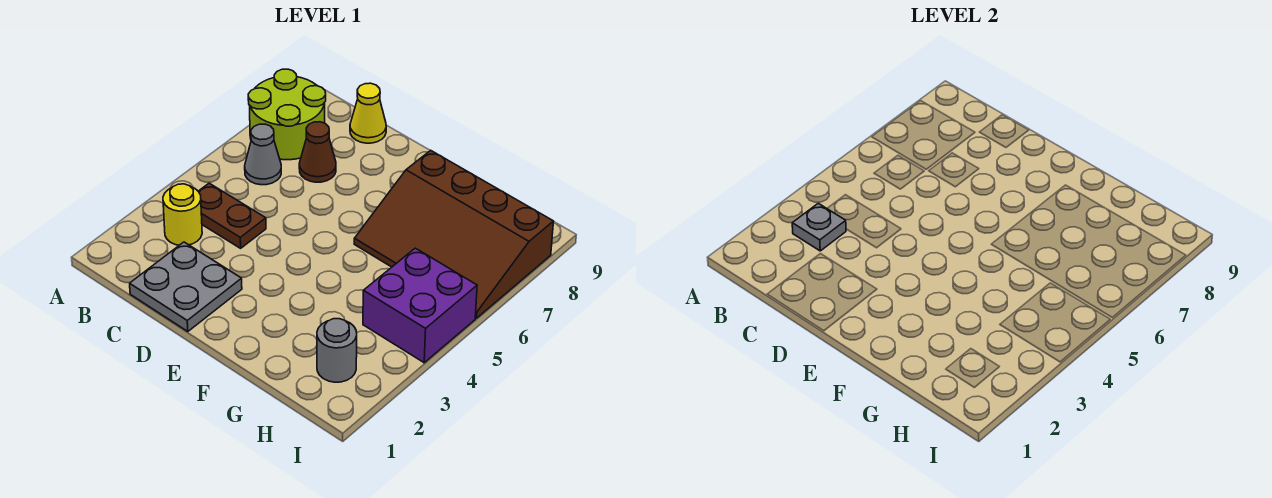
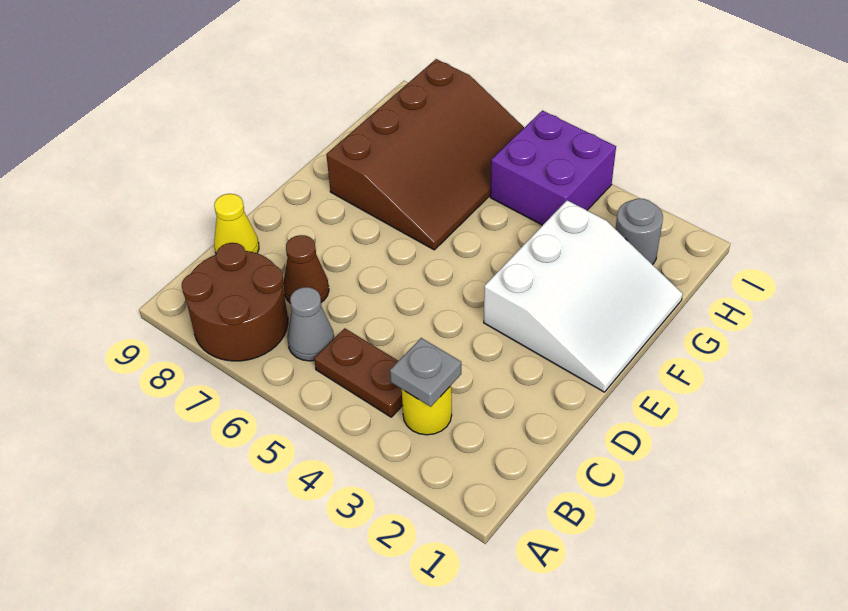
lime 2x2 round brick [248,69,326,160] -> brown 2x2 round brick [182,243,288,361]
brown 1x2 plate [198,183,266,248] -> brown 1x2 plate turned to [314,328,403,417]
grey 2x2 plate [130,242,242,332] -> none
none -> white 3x3 slope [484,200,683,392]

